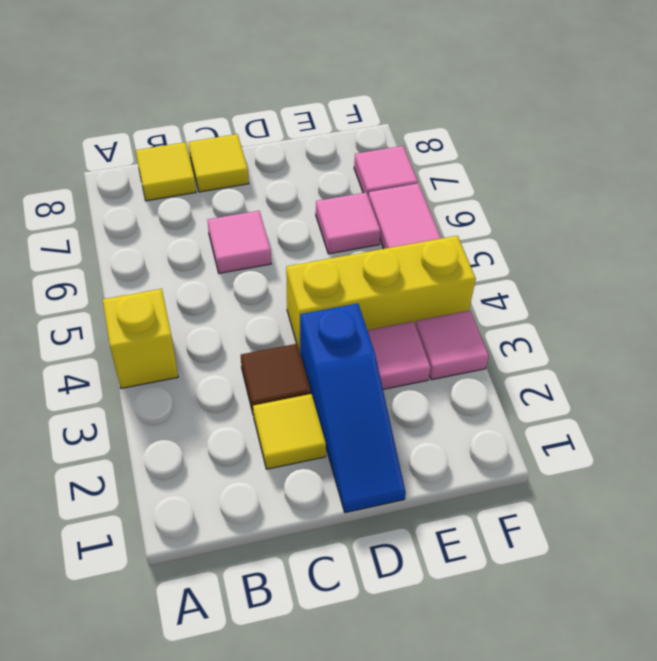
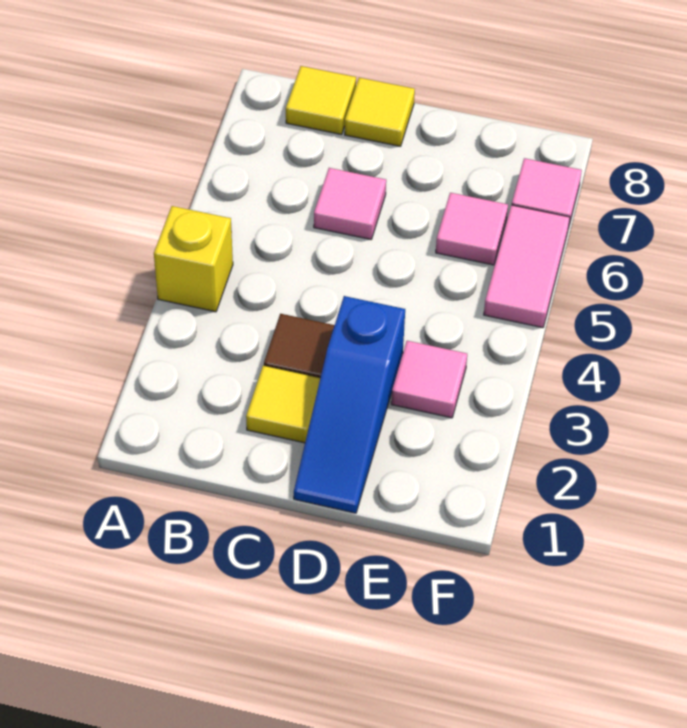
yellow 1x3 brick [286,236,476,351] -> none
pink 1x1 tile [416,311,489,380] -> none

